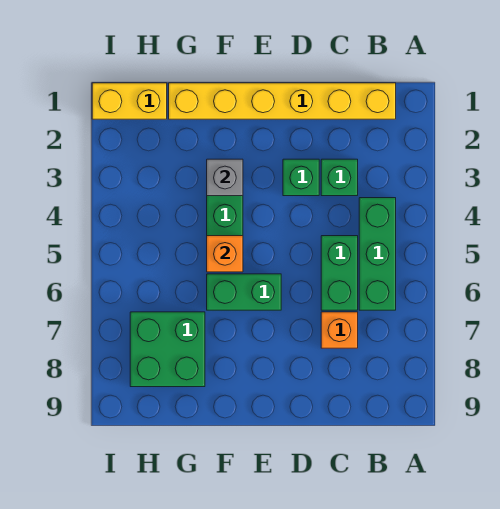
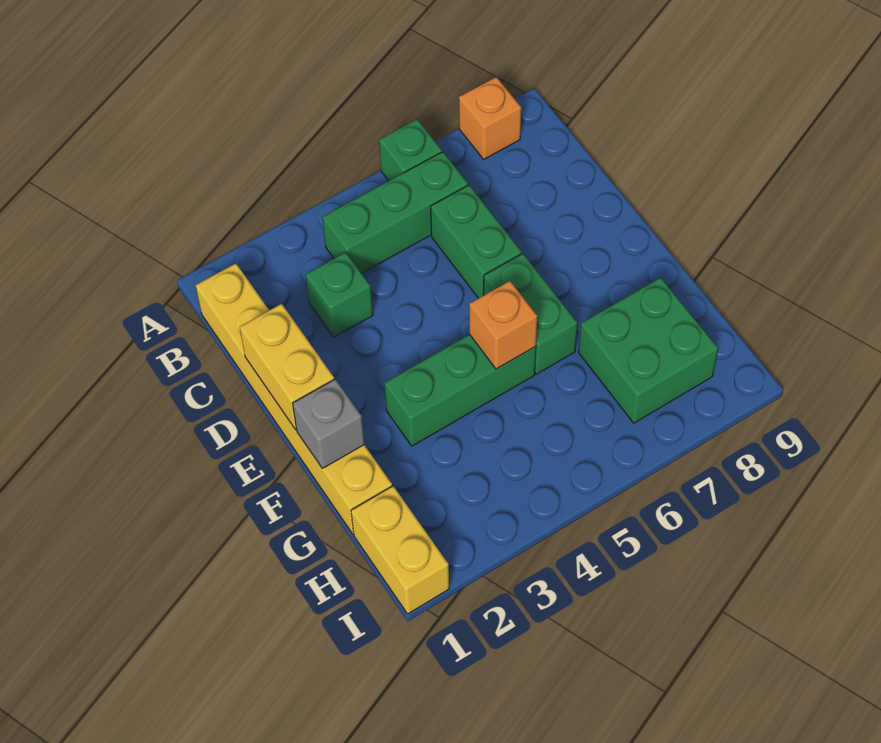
green 1x2 brick [321,236,358,310] -> green 1x2 brick turned to [431,185,522,298]
orange 1x1 brick [321,312,358,348] -> orange 1x1 brick moved to [459,77,521,159]
none -> yellow 1x2 brick [240,304,334,430]
green 1x1 brick [283,159,319,196] -> green 1x1 brick moved to [379,119,442,181]
grey 1x1 brick [207,159,243,196] -> grey 1x1 brick moved to [293,379,364,468]

